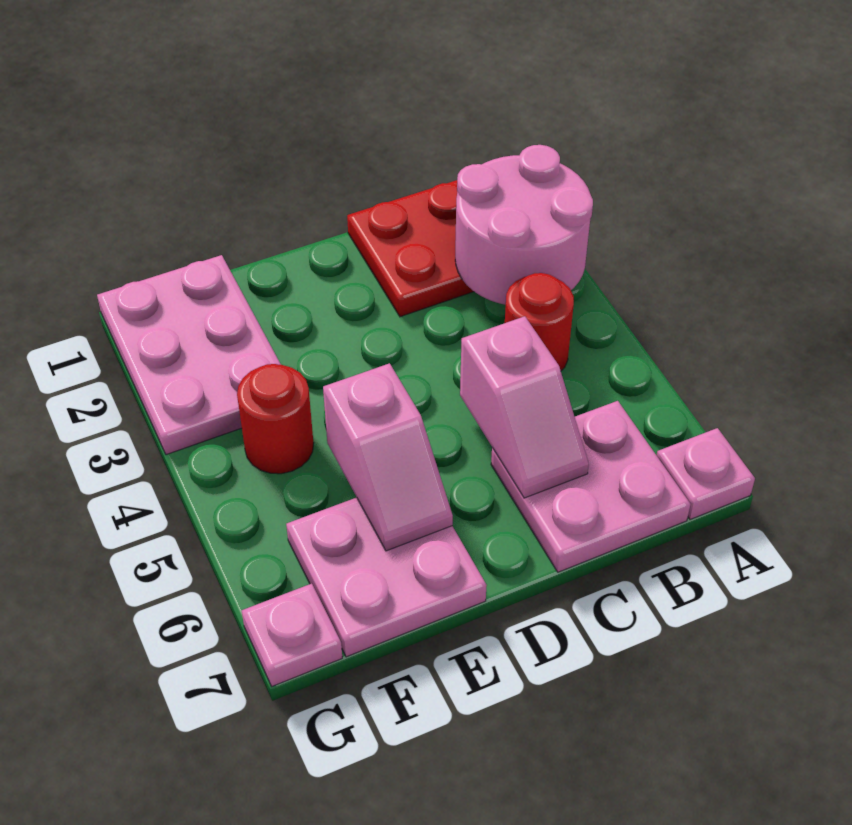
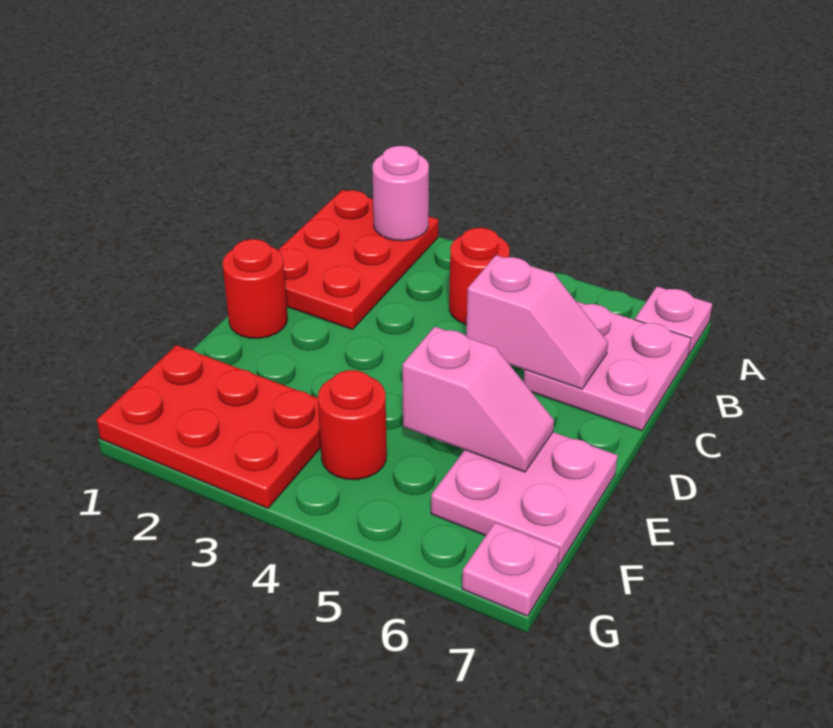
pink 2x2 round brick [455,145,593,305] -> pink 1x1 round brick [372,146,429,241]
none -> red 1x1 round brick [222,239,288,338]
pink 2x3 plate [97,255,281,455] -> red 2x3 plate [97,345,321,508]

